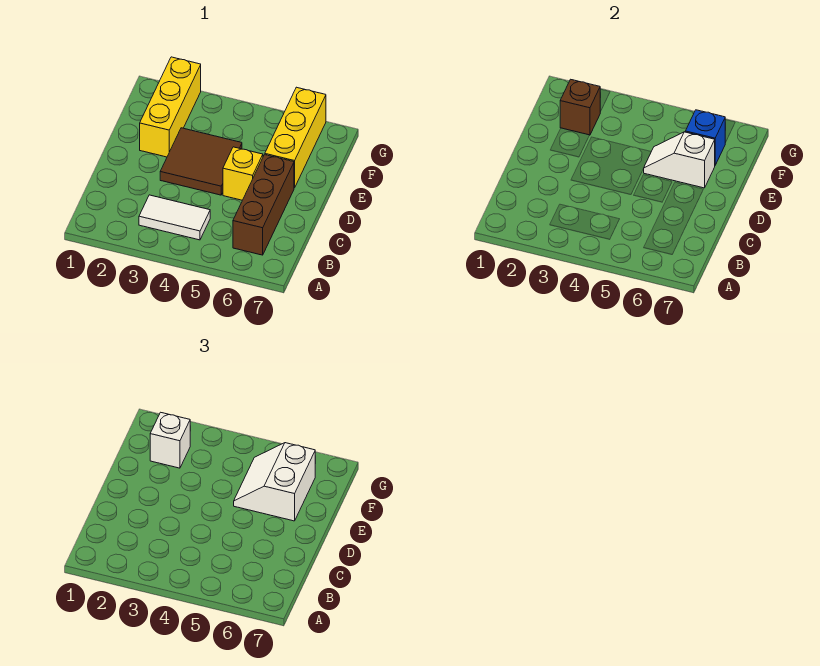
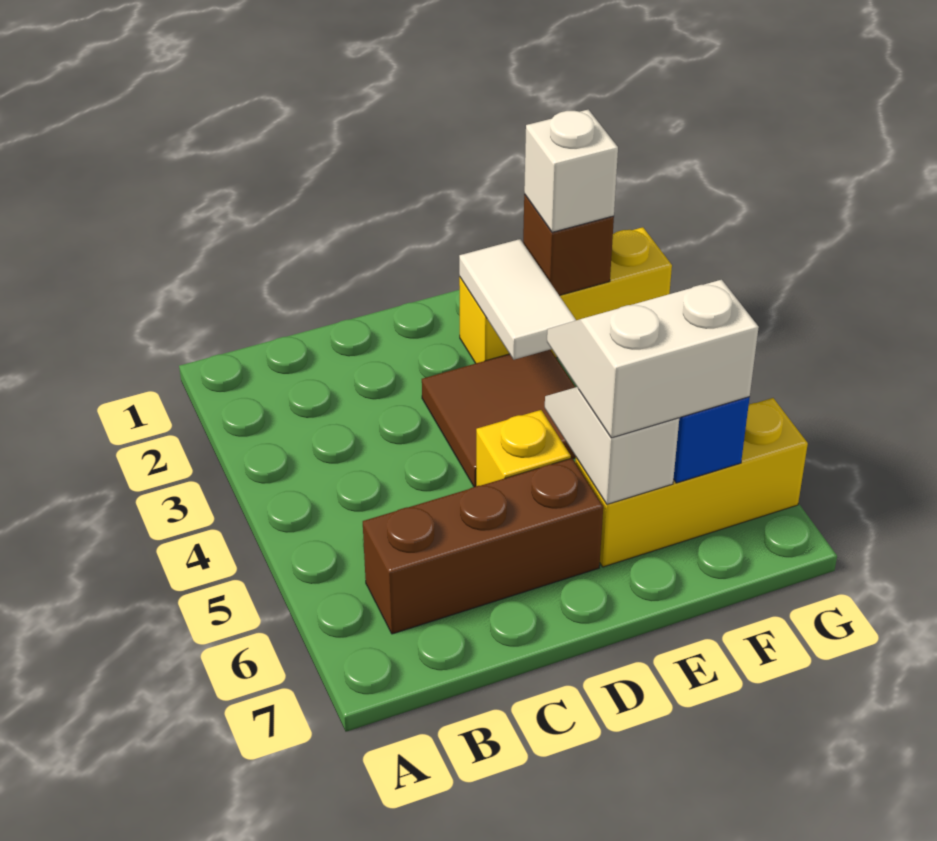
white 1x2 tile [139,195,210,240] -> white 1x2 tile moved to [459,239,576,360]

